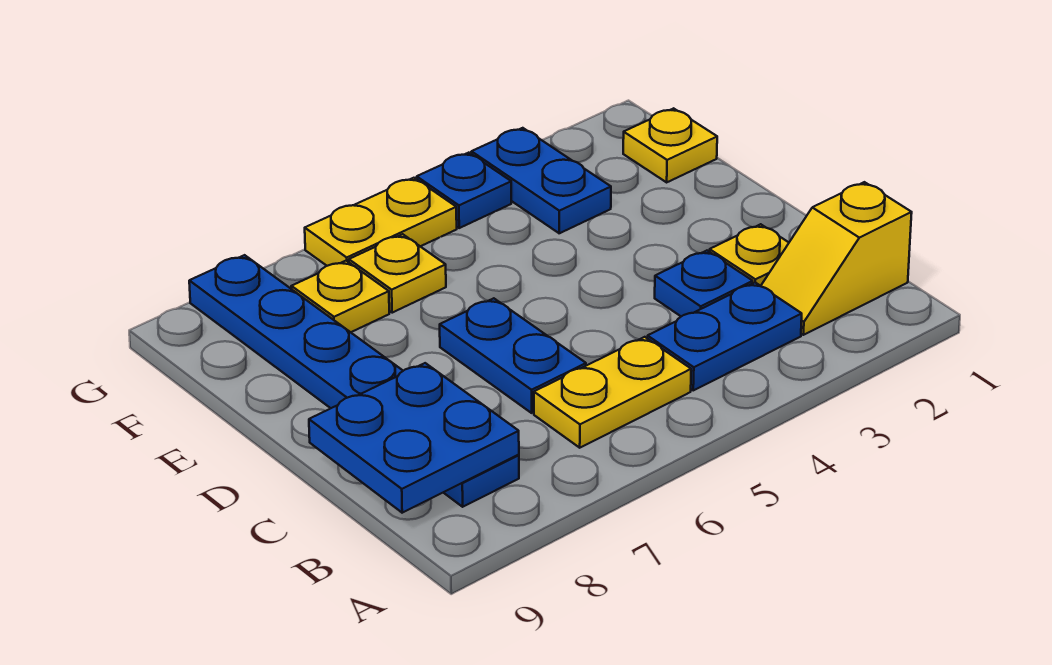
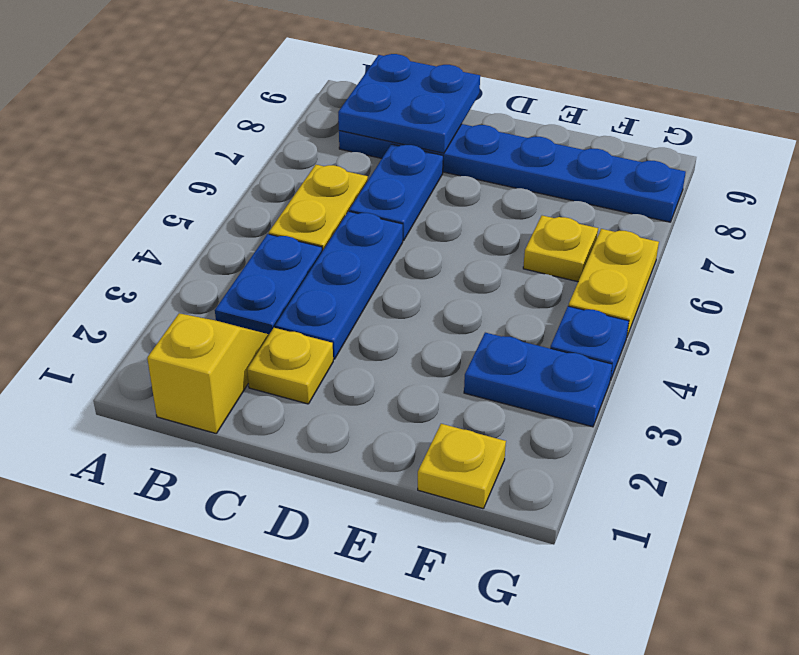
blue 1x1 plate [655,251,753,316] -> blue 1x3 plate [275,211,403,359]
blue 1x2 plate [440,298,586,413] -> blue 1x2 plate turned to [349,144,443,241]
yellow 1x1 plate [291,261,389,332] -> none

